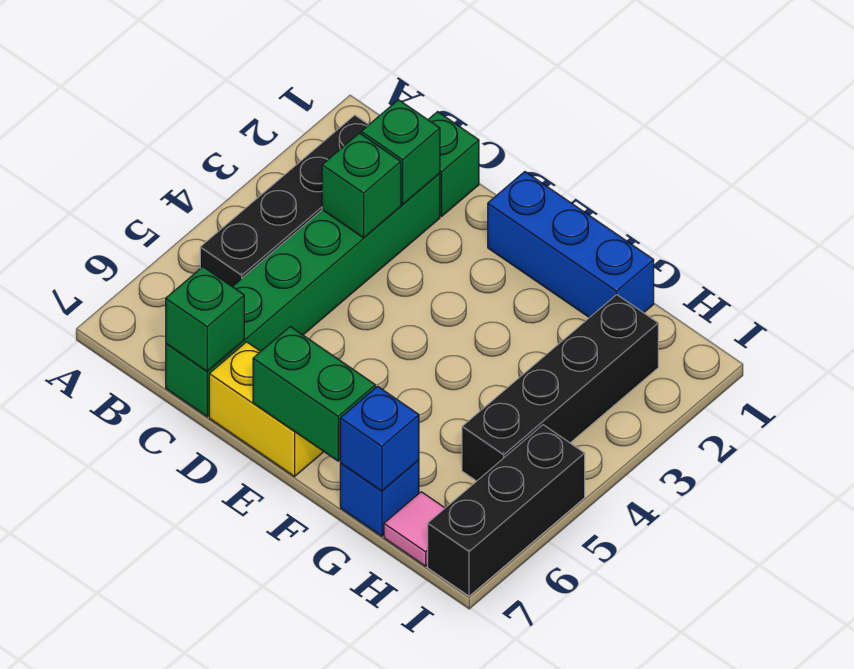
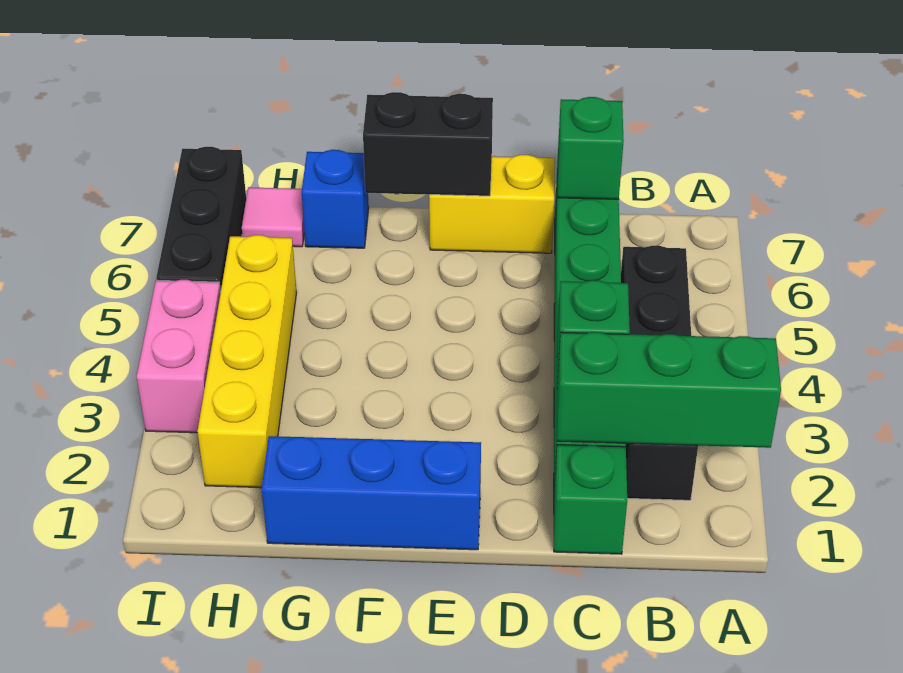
green 1x1 brick [361,100,440,204] -> green 1x3 brick [557,332,781,448]
green 1x2 brick [253,327,375,461] -> black 1x2 brick [363,92,493,196]
blue 1x1 brick [340,386,419,491] -> none
black 1x4 brick [462,295,658,481] -> yellow 1x4 brick [197,235,296,488]
none -> pink 1x2 brick [137,280,220,433]

